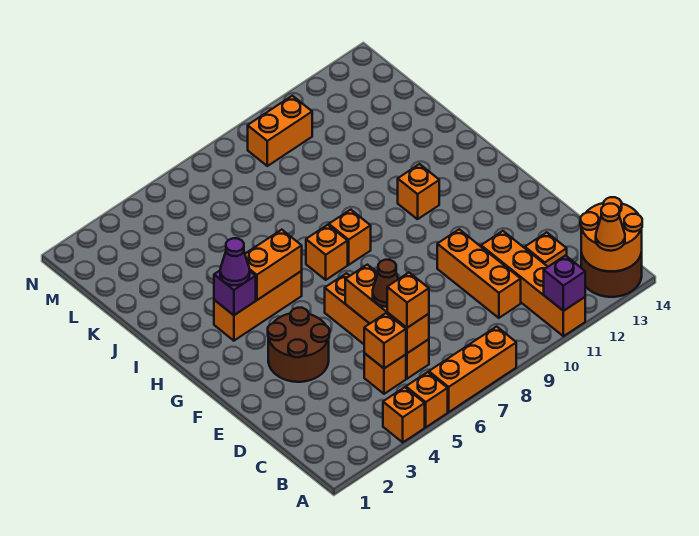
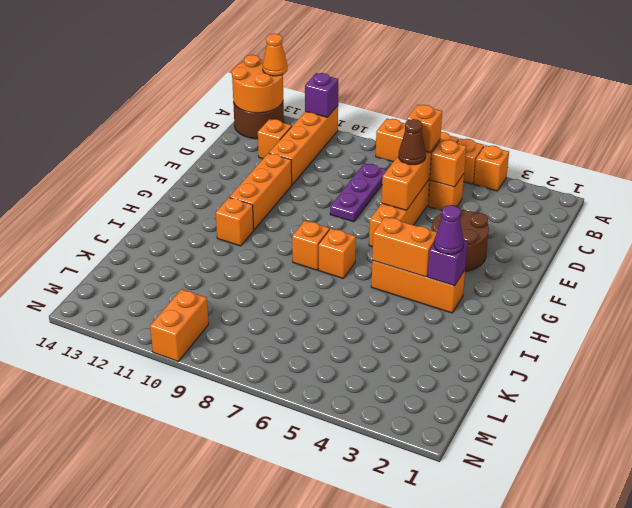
none -> purple 1x3 plate [330,163,387,222]
orange 1x3 brick [437,229,521,318] -> orange 1x3 brick moved to [230,153,292,230]
orange 1x2 brick [248,96,312,166] -> orange 1x2 brick turned to [150,289,209,361]

